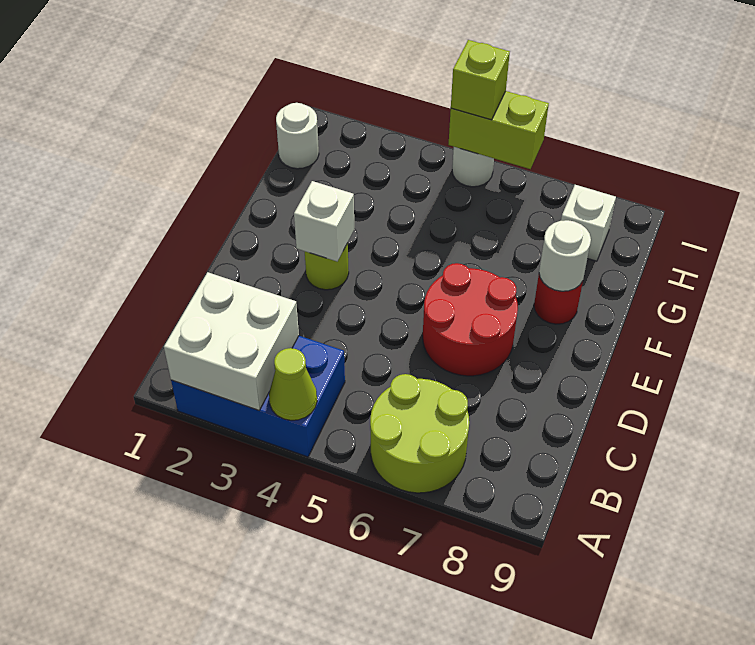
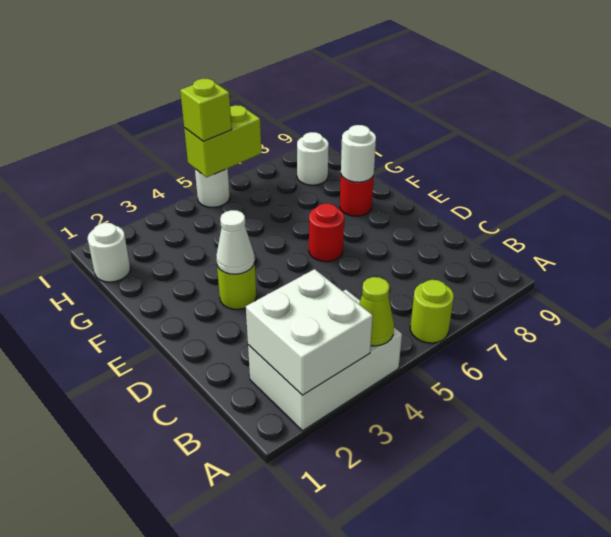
blue 2x3 brick [171,336,345,457] -> white 2x3 brick [248,290,402,431]
lime 2x2 round brick [370,374,469,493] -> lime 1x1 round brick [410,280,454,343]
red 2x2 round brick [423,263,518,376] -> red 1x1 round brick [309,203,344,262]
white 1x1 brick [294,181,354,261] -> white 1x1 cone [216,210,255,274]
white 1x1 brick [561,185,616,261] -> white 1x1 round brick [297,132,329,185]

